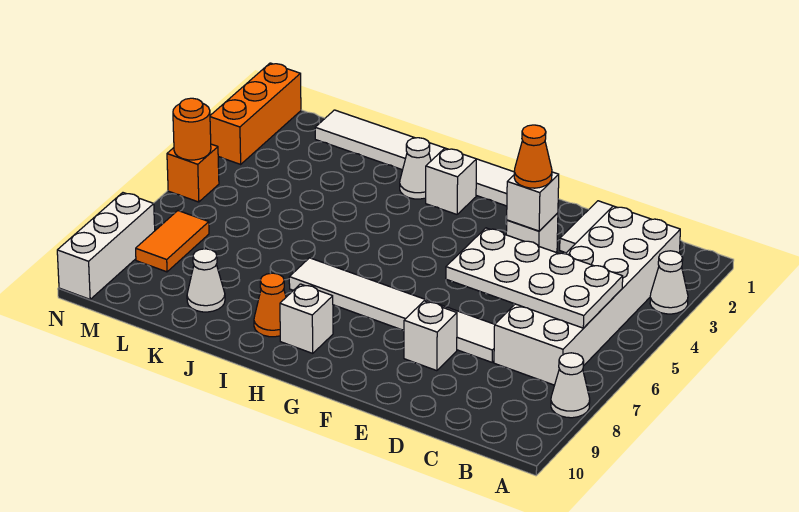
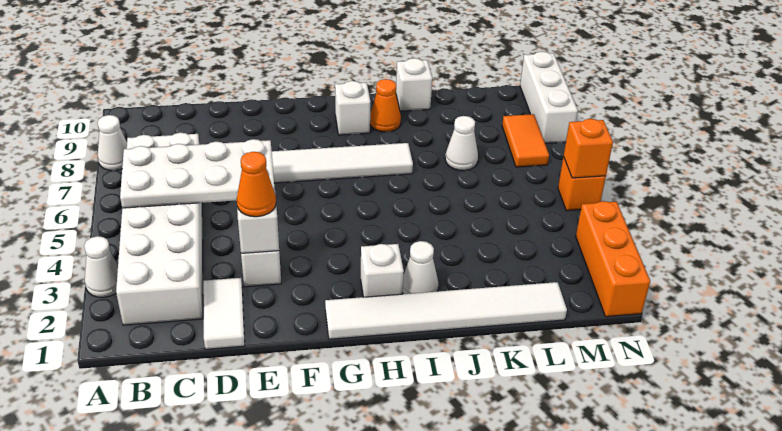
white 1x1 brick [404,301,457,371] -> white 1x1 brick moved to [396,58,432,111]
white 1x1 cone [187,249,225,312] -> white 1x1 cone moved to [445,116,478,171]
orange 1x1 round brick [173,98,211,160] -> orange 1x1 brick [564,119,613,178]

